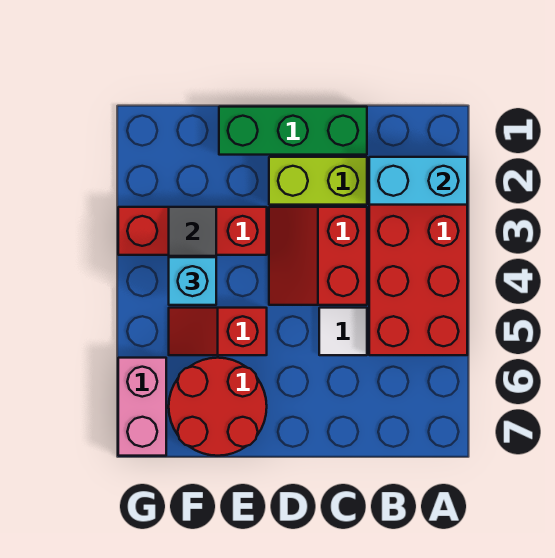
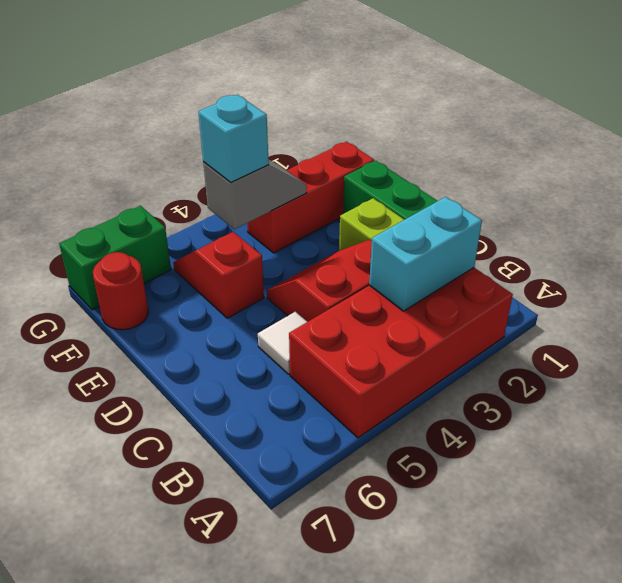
cyan 1x2 brick [369,157,467,205] -> cyan 1x2 brick turned to [369,197,482,311]
red 1x3 brick [118,207,267,255] -> red 1x3 brick turned to [247,142,374,253]
red 2x2 round brick [169,358,267,456] -> red 1x1 round brick [93,252,148,330]
pink 1x2 brick [118,358,166,456] -> green 1x2 brick [59,206,171,310]

